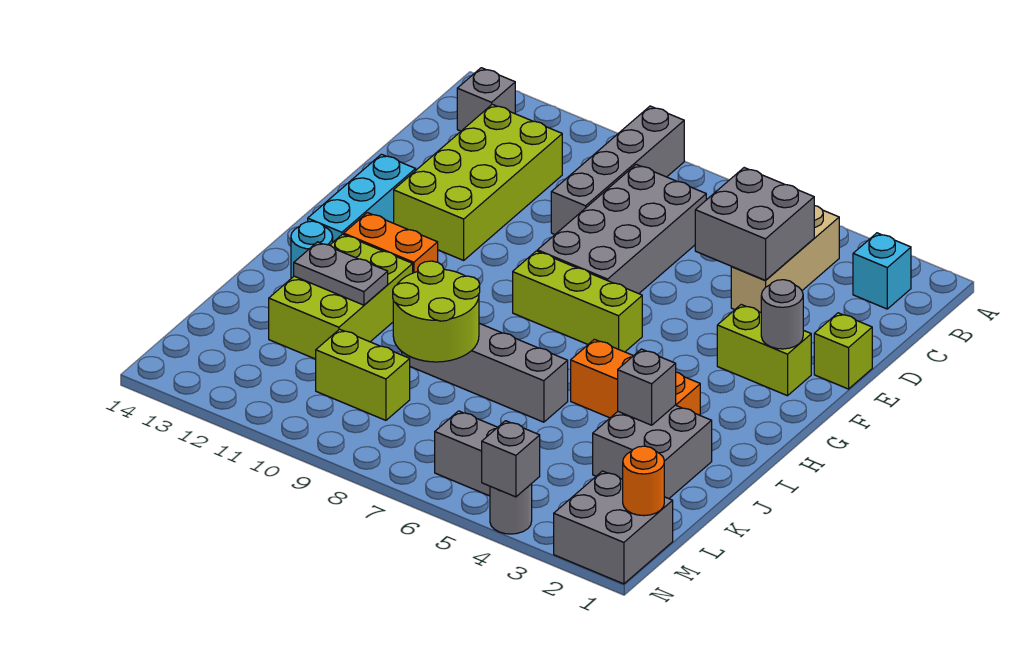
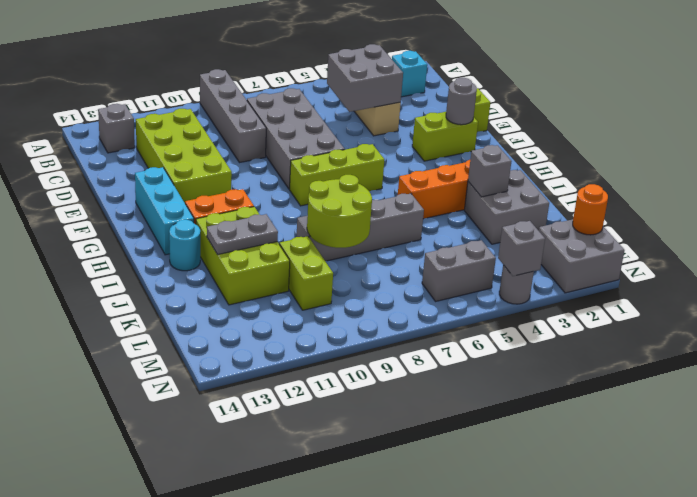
lime 1x2 brick [316,329,410,420] -> lime 1x2 brick turned to [279,236,333,310]

